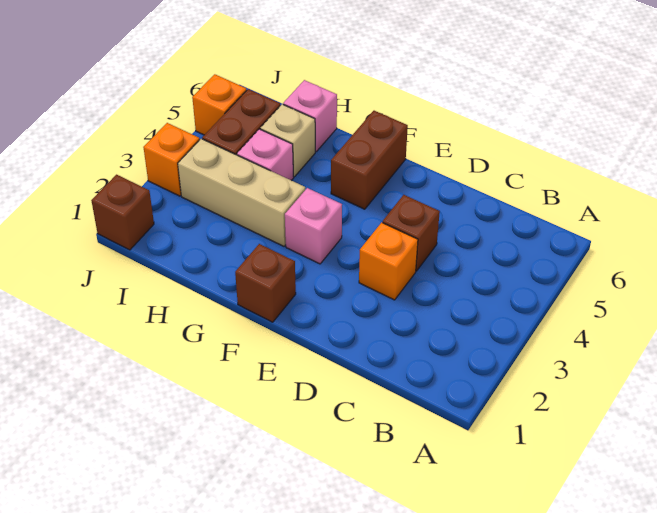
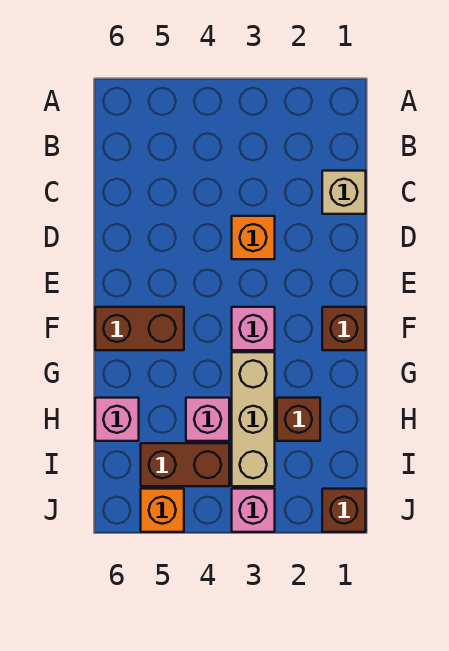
brown 1x1 brick [383,195,440,271] -> brown 1x1 brick moved to [277,398,320,441]
tan 1x1 brick [260,104,315,177] -> tan 1x1 brick moved to [322,171,366,214]
orange 1x1 brick [143,123,200,196] -> pink 1x1 brick [232,489,275,532]

